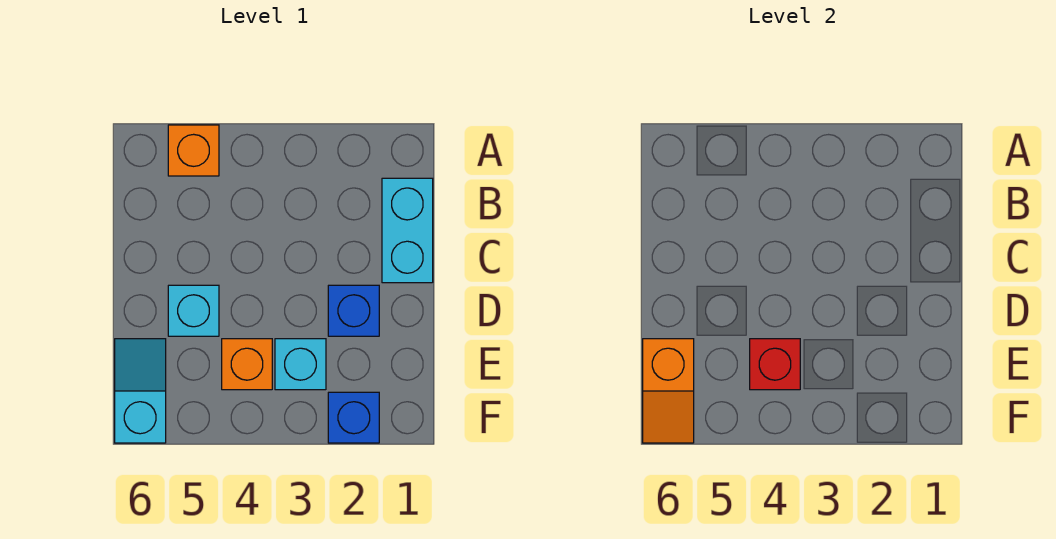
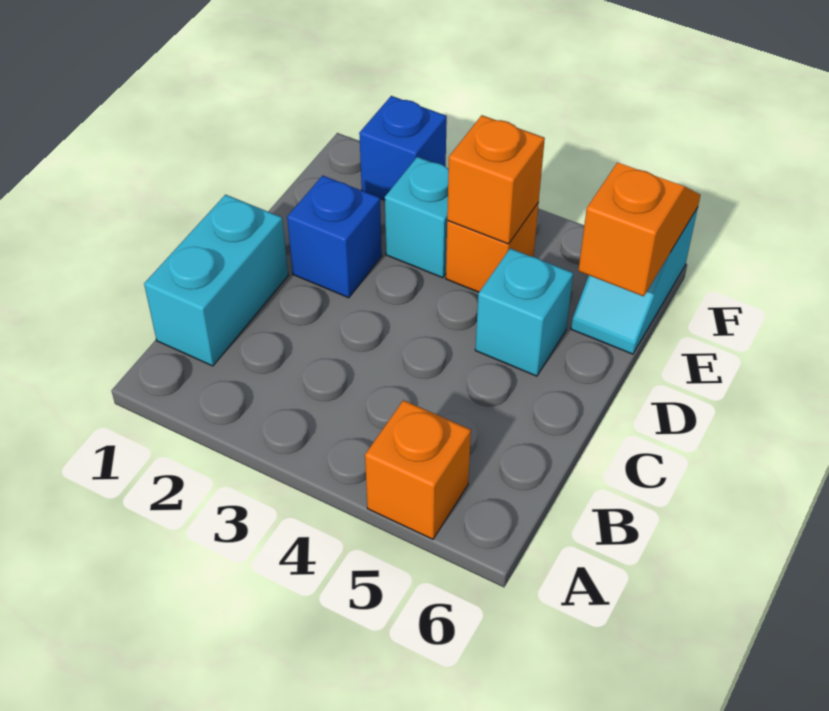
red 1x1 brick [750,339,800,390] -> orange 1x1 brick [447,115,545,244]

